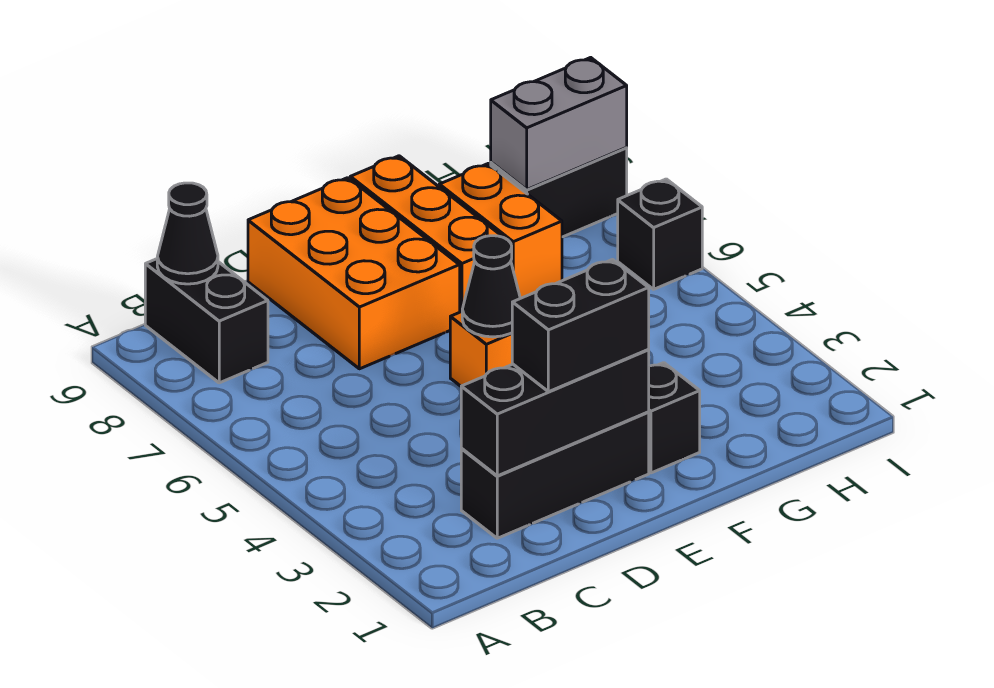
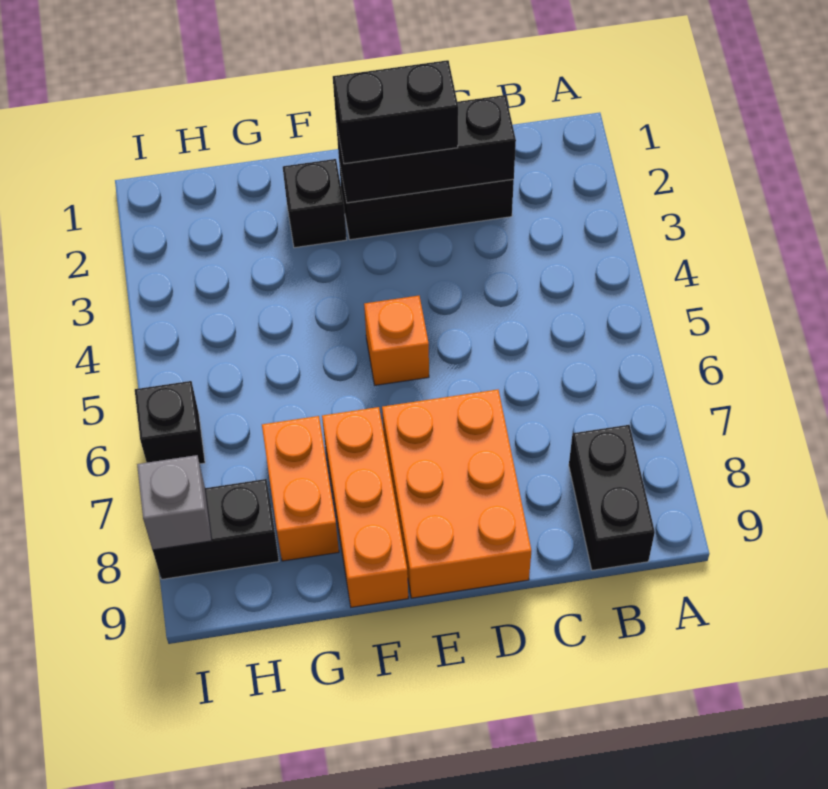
black 1x1 cone [157,183,218,284] -> none
black 1x1 cone [462,236,520,337] -> none
grey 1x2 brick [491,57,627,190] -> grey 1x1 brick [137,455,212,550]

